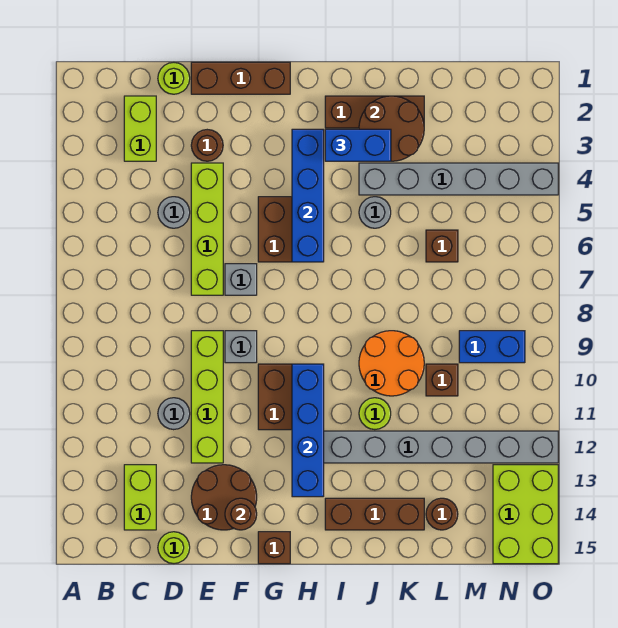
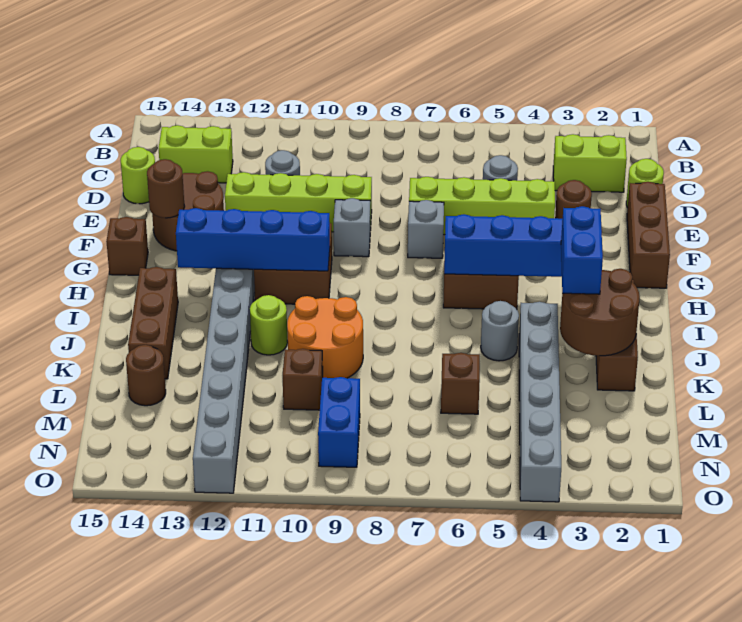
lime 2x3 brick [493,465,558,564] -> none

